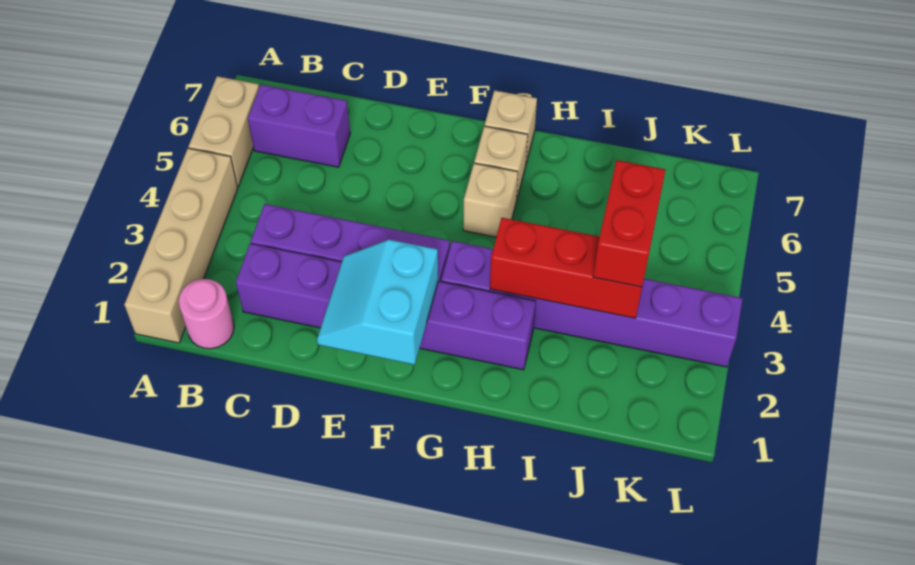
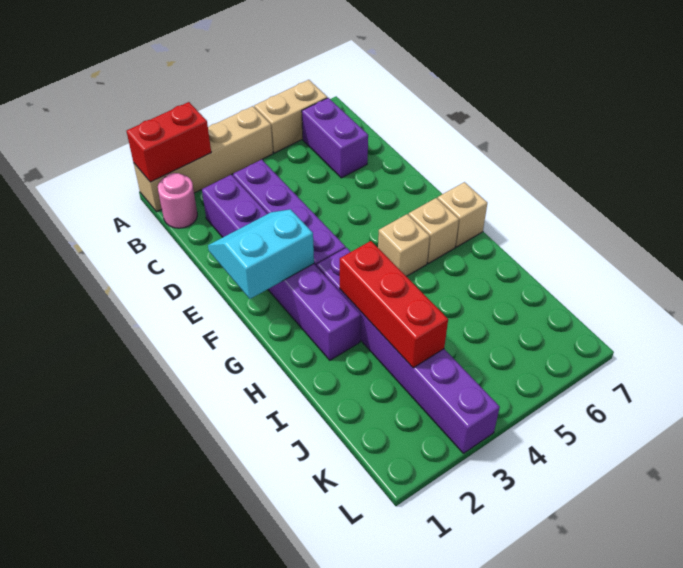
red 1x2 brick [593,160,665,287] -> red 1x2 brick moved to [127,102,211,182]

